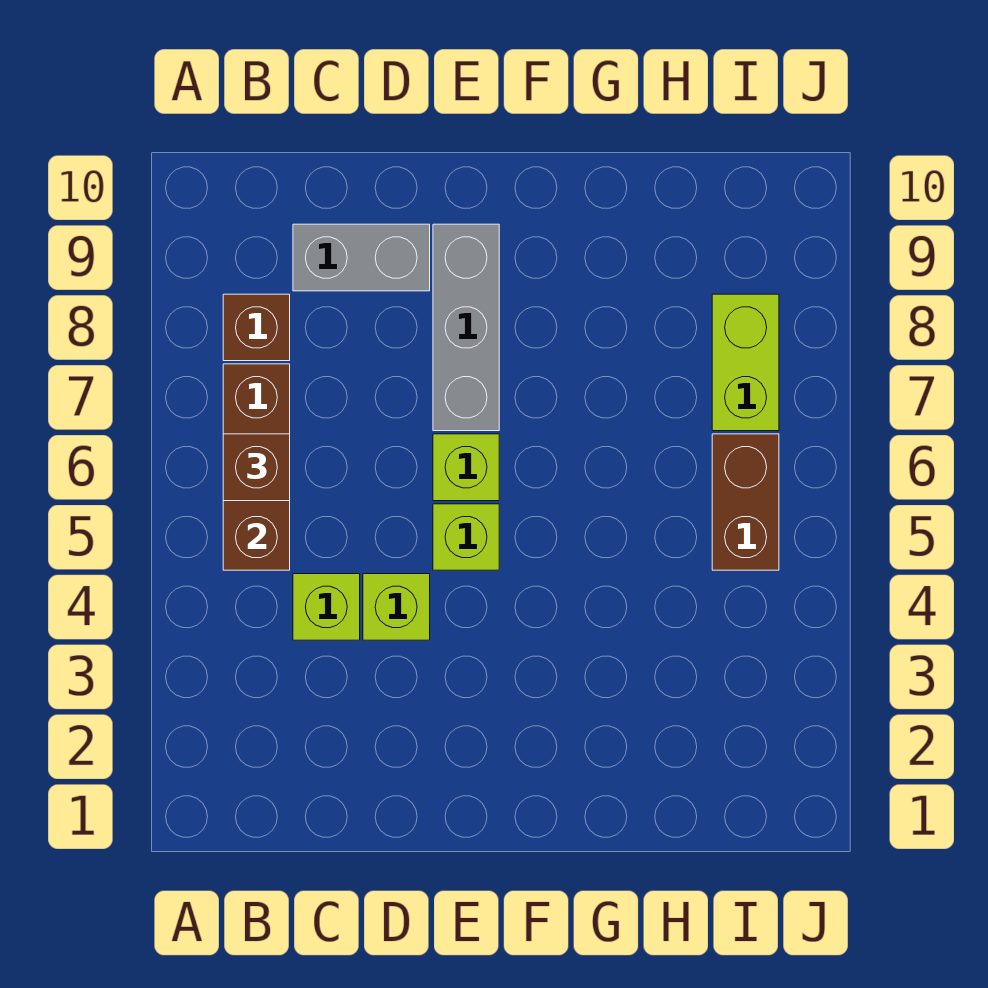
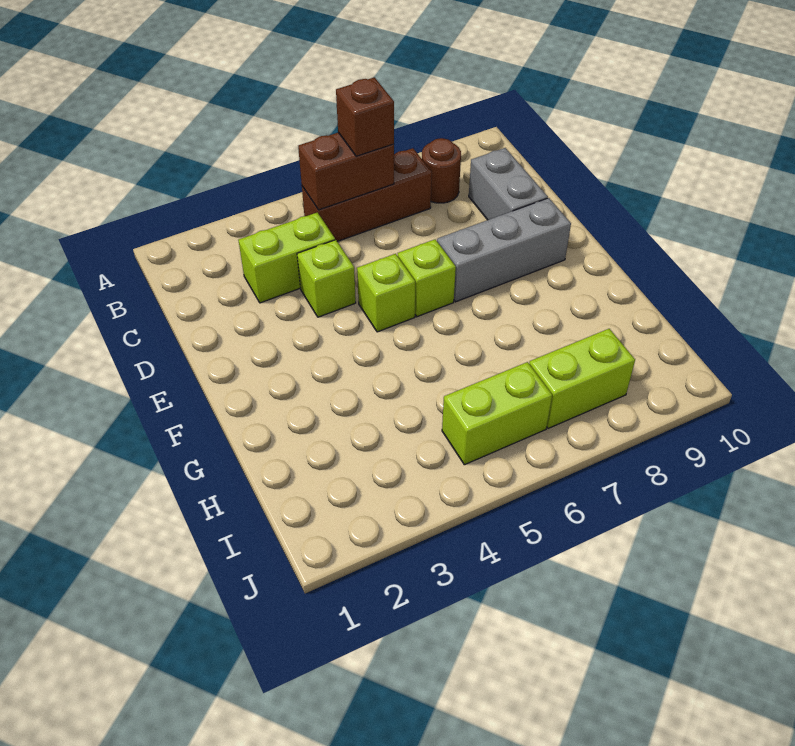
brown 1x1 brick [223,294,290,361] -> brown 1x1 round brick [422,138,461,203]
lime 1x1 brick [293,574,360,640] -> lime 1x2 brick [238,213,335,303]
brown 1x2 brick [712,434,779,570] -> lime 1x2 brick [442,362,552,465]

